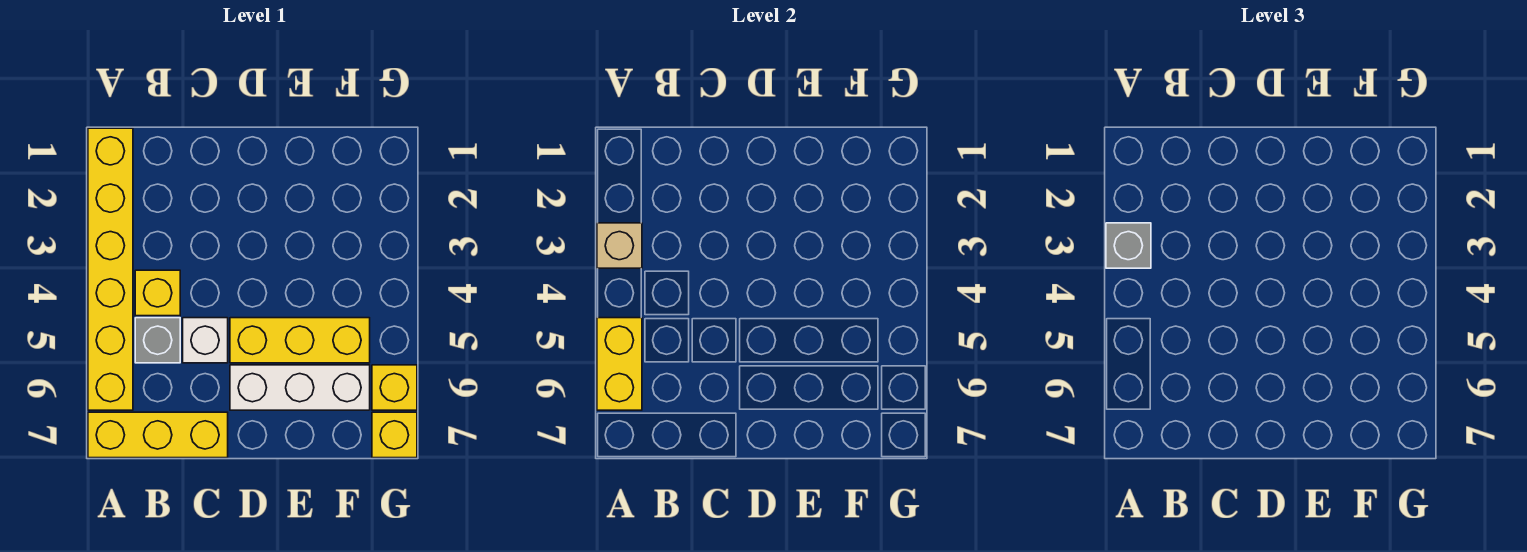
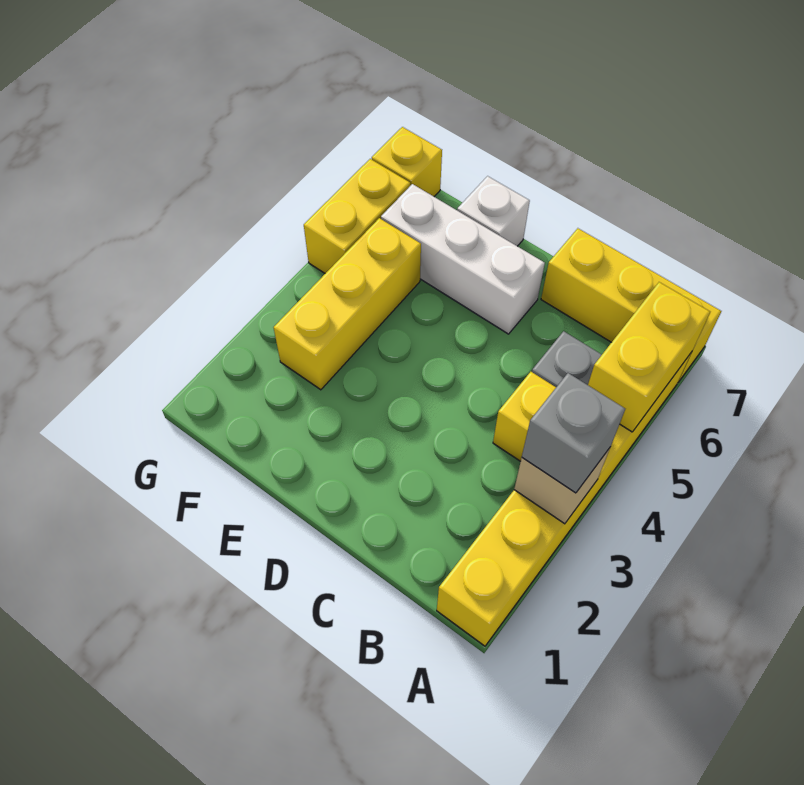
white 1x1 brick [183,318,228,363] -> white 1x1 brick moved to [457,176,530,246]
yellow 1x3 brick [230,318,370,363] -> yellow 1x3 brick turned to [274,218,421,390]
yellow 1x1 brick [372,365,417,410] -> yellow 1x2 brick [304,159,410,273]

